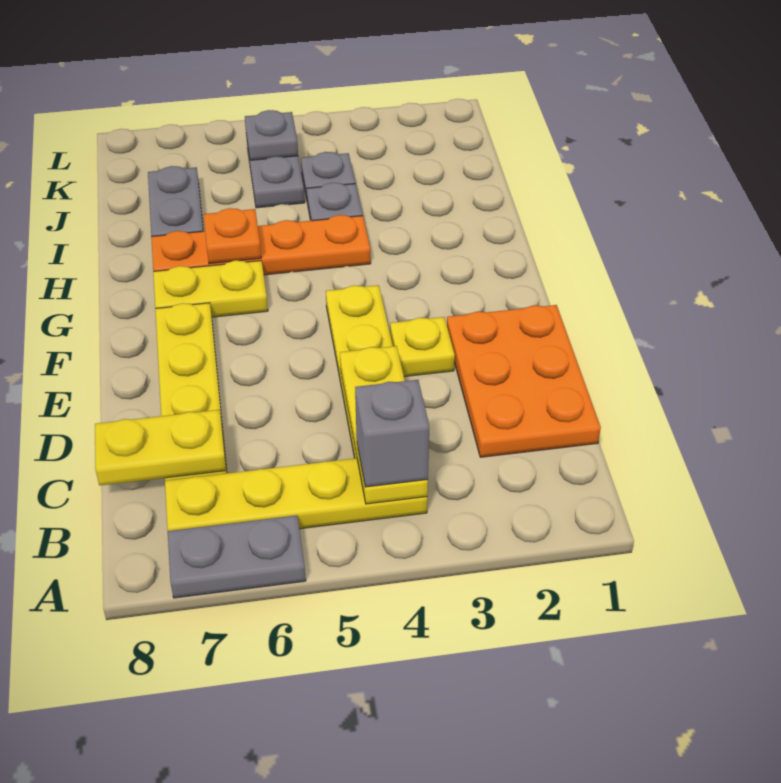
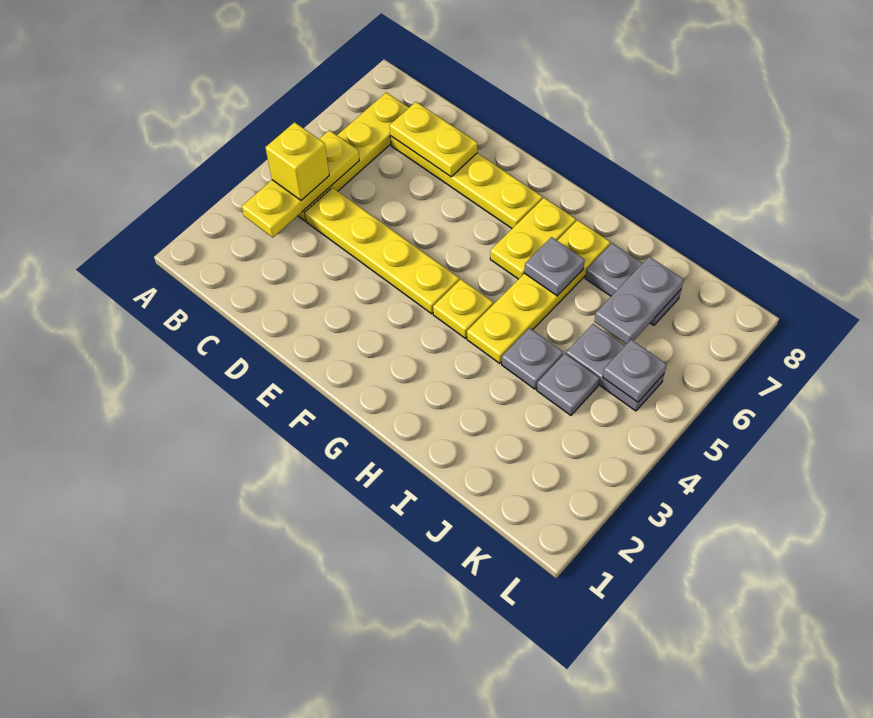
grey 1x2 plate [168,515,306,598] -> grey 1x2 plate moved to [594,257,684,344]
yellow 1x3 plate [340,346,428,504] -> yellow 1x3 plate turned to [242,130,359,237]
grey 1x1 brick [355,380,429,487] -> yellow 1x1 brick [265,122,329,200]
orange 2x3 plate [447,305,601,457] -> none
yellow 1x2 plate [95,410,226,485] -> yellow 1x2 plate turned to [390,102,477,177]
yellow 1x1 plate [390,317,455,377] -> yellow 1x1 plate moved to [433,279,493,338]
orange 1x4 plate [151,215,371,275] -> yellow 1x4 plate [467,220,610,364]
orange 1x1 plate [204,208,261,264] -> grey 1x1 plate [524,237,585,296]

